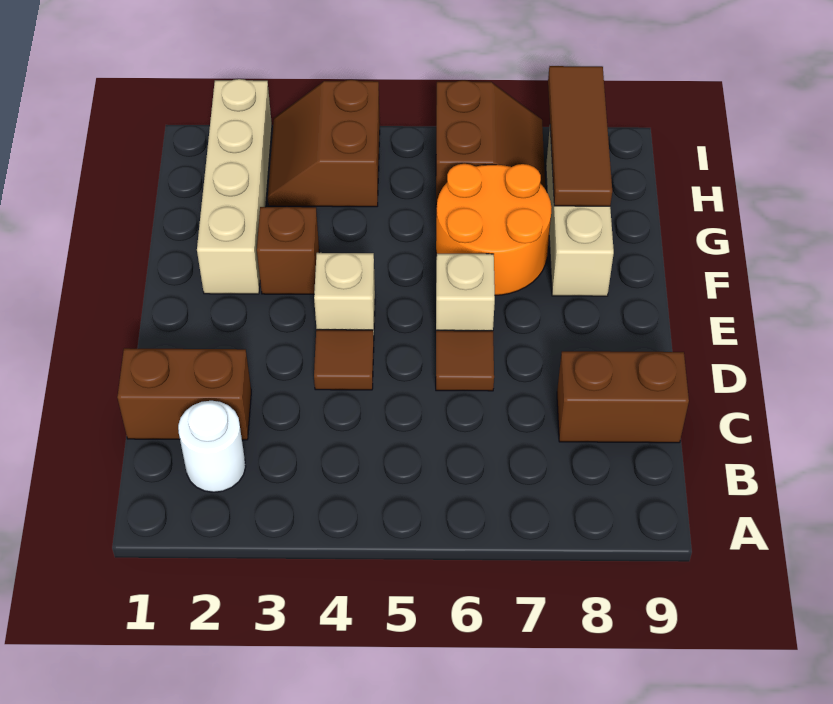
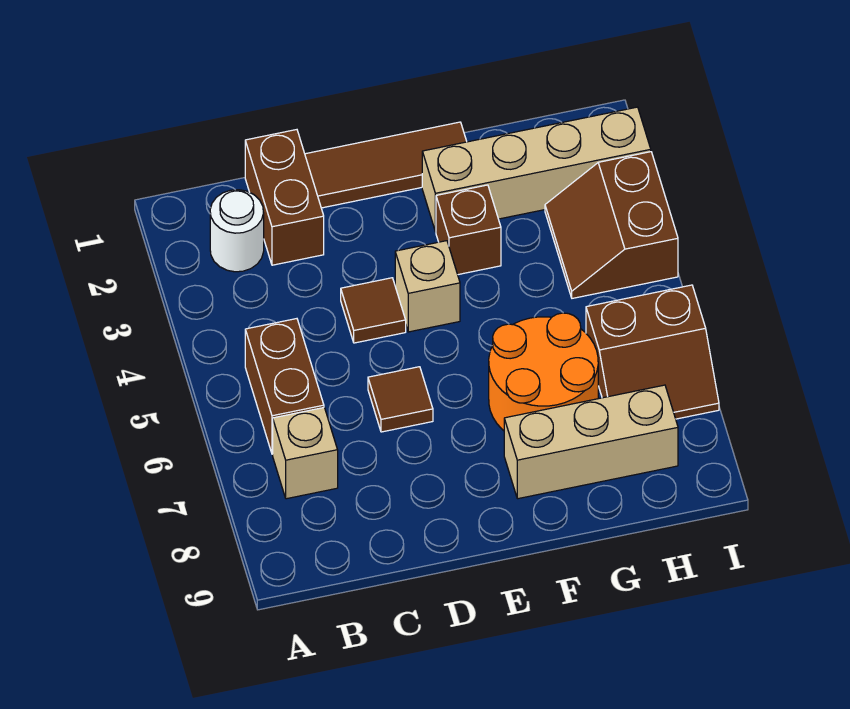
brown 1x2 brick [557,351,689,443] -> brown 1x2 brick moved to [245,319,324,454]
tan 1x1 brick [436,254,495,331] -> tan 1x1 brick moved to [273,408,338,499]
brown 1x3 tile [548,66,612,206] -> brown 1x3 tile moved to [305,122,467,208]
brown 2x2 slope [268,80,380,207] -> brown 2x2 slope turned to [545,152,678,298]

